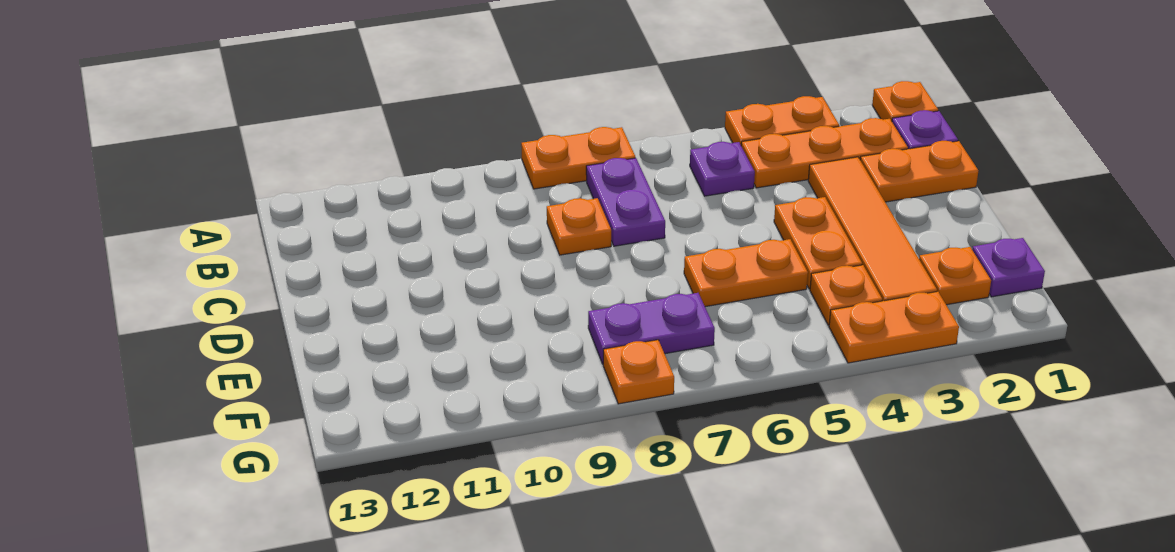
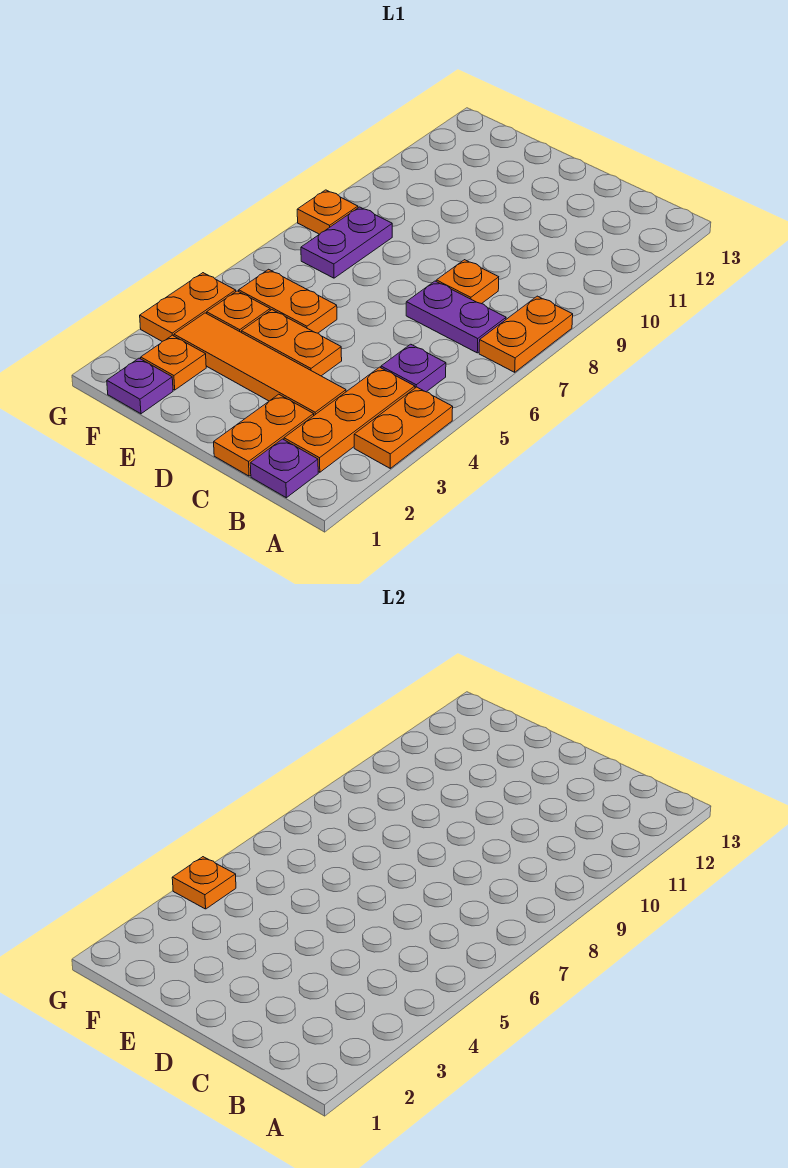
orange 1x1 plate [872,81,938,121] -> orange 1x1 plate moved to [172,857,236,909]
orange 1x2 plate [684,239,808,307] -> orange 1x2 plate turned to [239,269,337,333]

